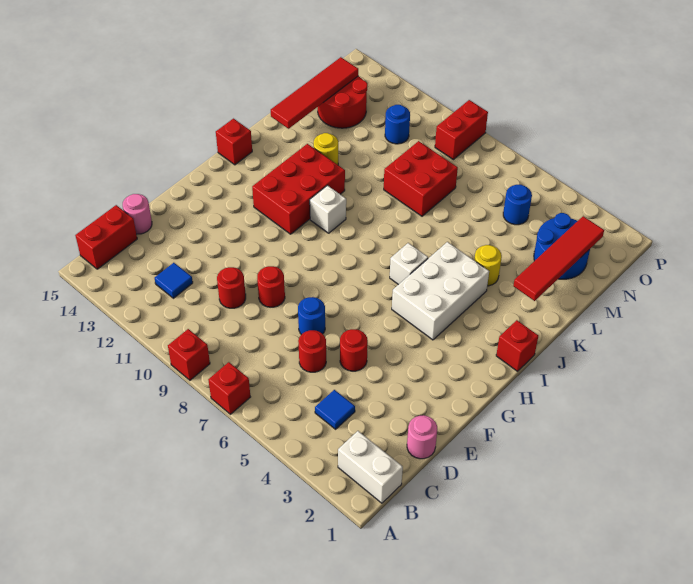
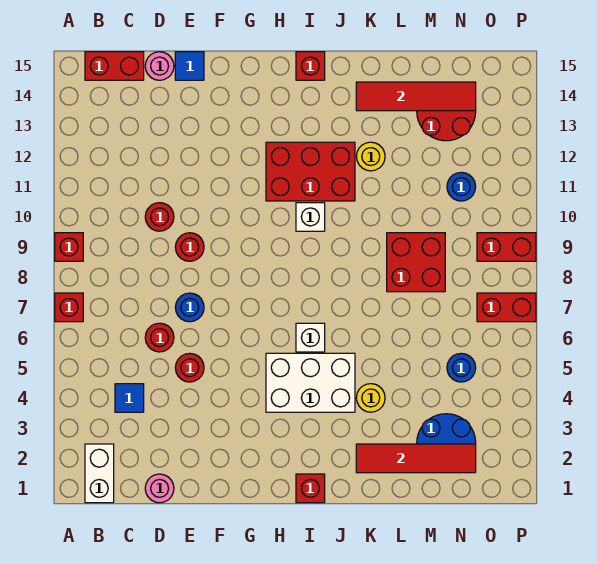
blue 1x1 tile [155,263,193,298] -> blue 1x1 tile moved to [175,52,204,80]
none -> red 1x2 brick [477,293,536,322]

